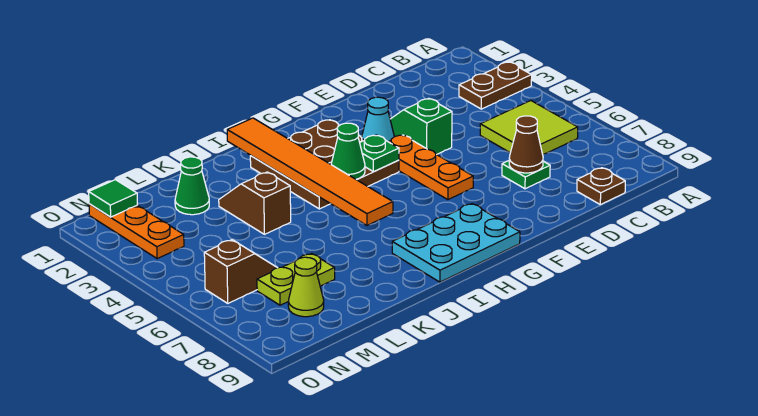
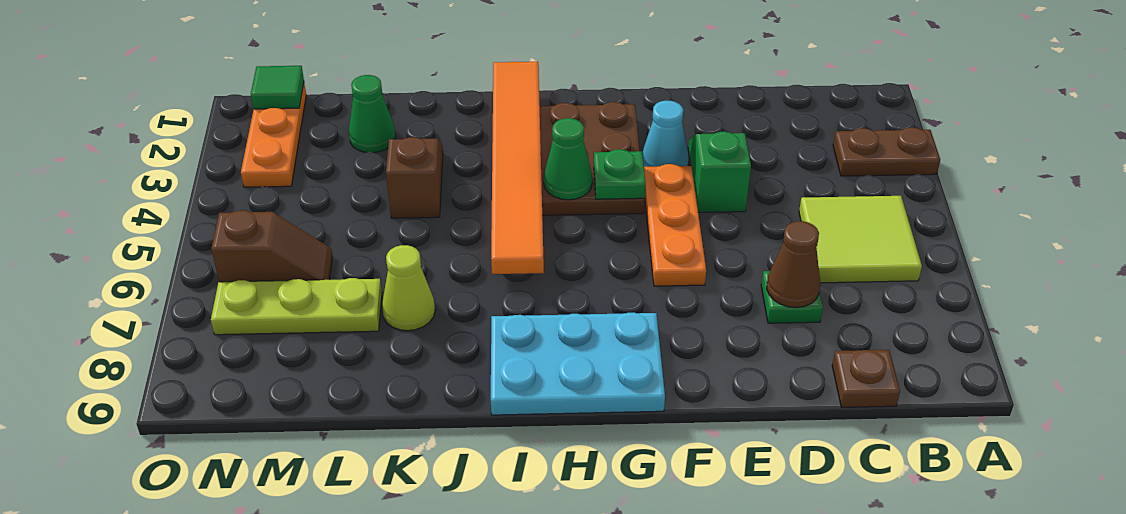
lime 1x2 plate [257,253,335,305] -> lime 1x3 plate [211,278,382,335]
lime 1x1 cone [288,257,324,317] -> lime 1x1 cone moved to [382,245,435,331]

